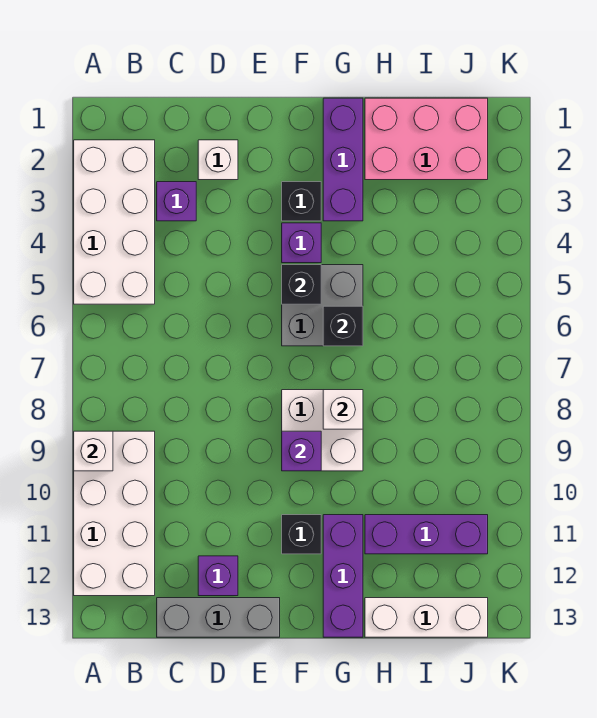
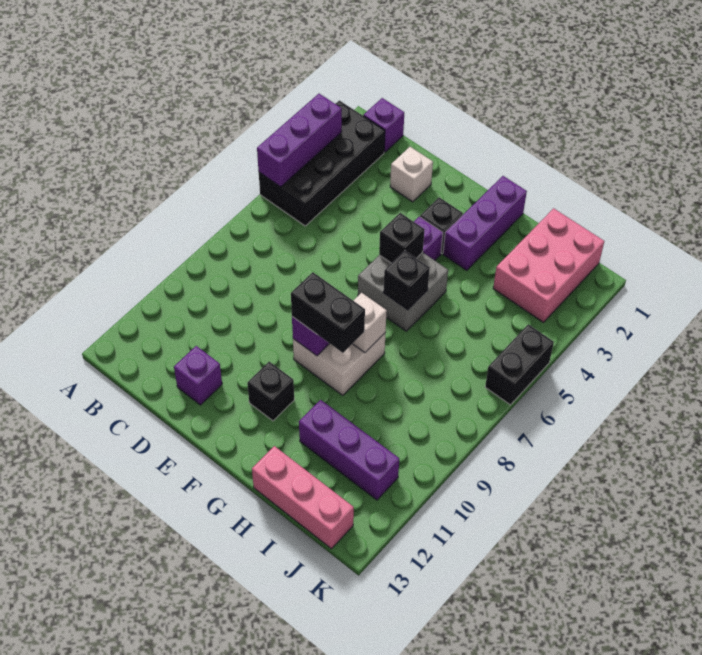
white 2x4 brick [74,140,155,304] -> black 2x4 brick [259,100,385,226]
white 2x4 brick [74,431,155,596] -> none
white 1x1 brick [74,431,113,471] -> none
purple 1x1 brick [157,182,196,221] -> purple 1x1 brick moved to [363,98,404,152]
grey 1x3 brick [157,598,280,637] -> none
none -> black 1x2 brick [291,272,365,353]
purple 1x3 brick [323,515,363,637] -> purple 1x3 brick moved to [257,94,342,187]
pink 2x3 brick [365,98,488,180] -> pink 2x3 brick turned to [493,208,604,322]
white 1x3 brick [365,598,488,637] -> pink 1x3 brick [252,446,354,549]
none -> black 1x2 brick [485,324,554,405]

